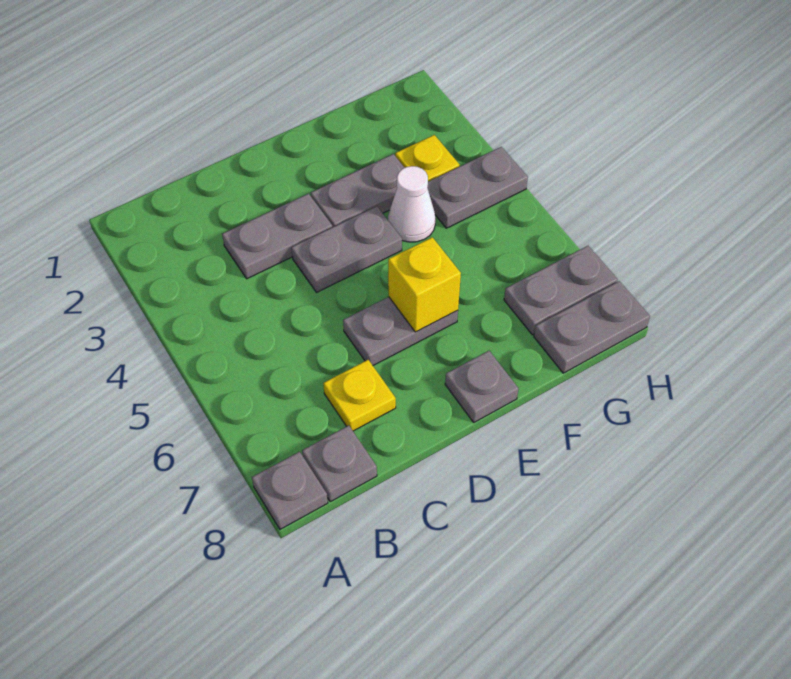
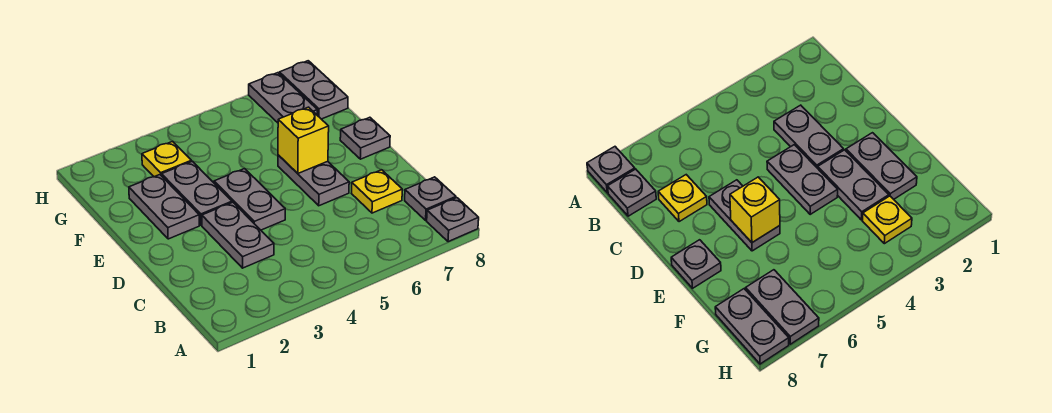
white 1x1 cone [388,166,436,242] -> none
grey 1x2 plate [428,147,528,228] -> grey 1x2 plate moved to [129,175,199,239]

